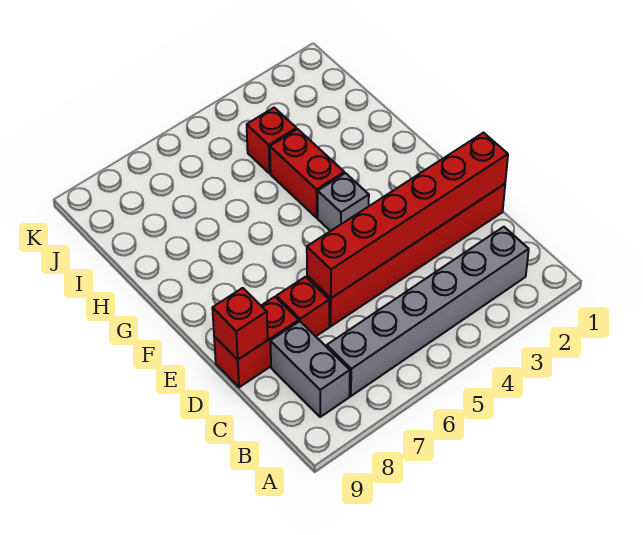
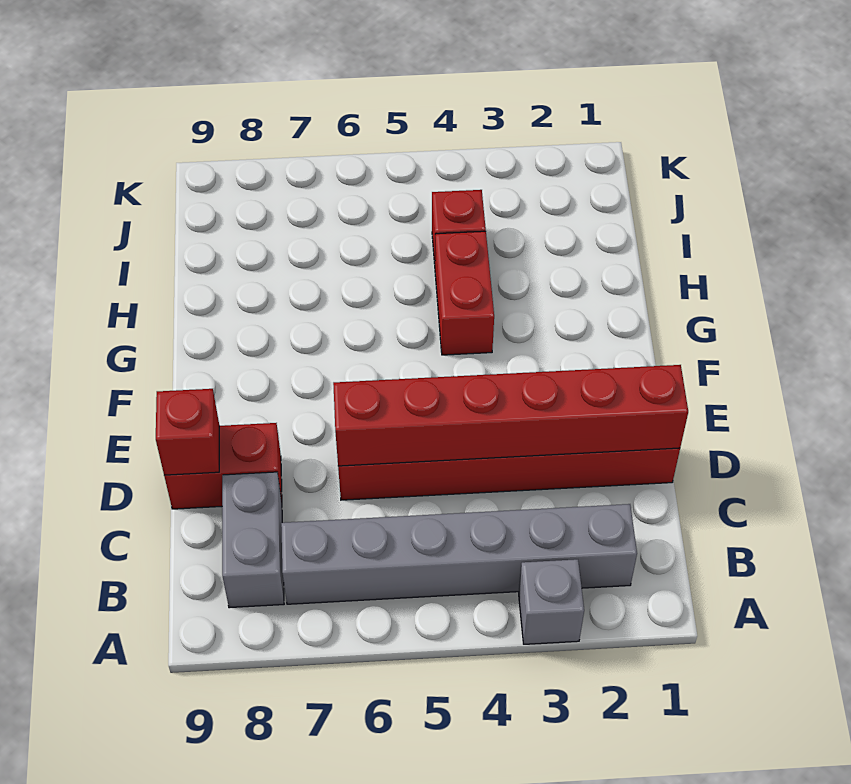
red 1x1 brick [276,277,329,336] -> none
grey 1x1 brick [318,173,369,231] -> grey 1x1 brick moved to [519,559,584,644]

